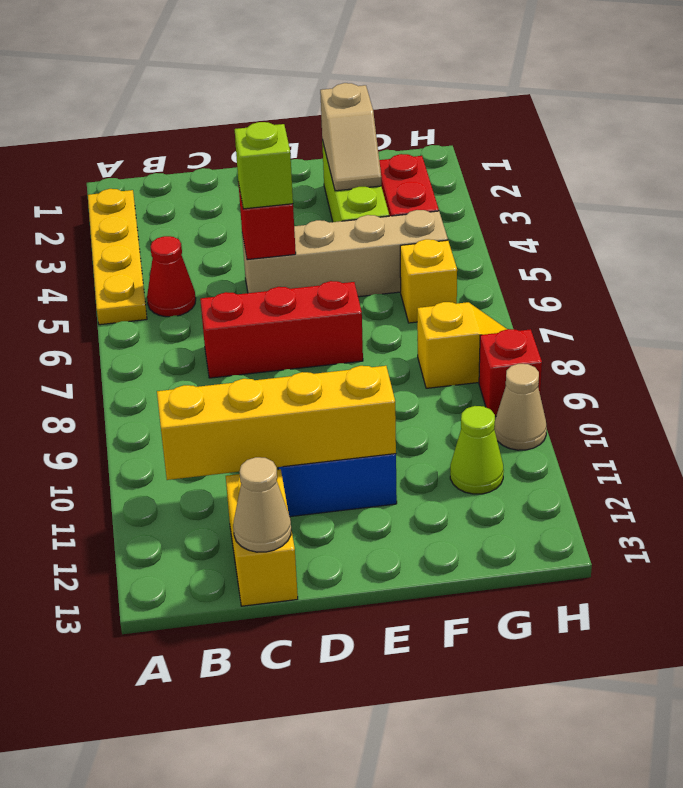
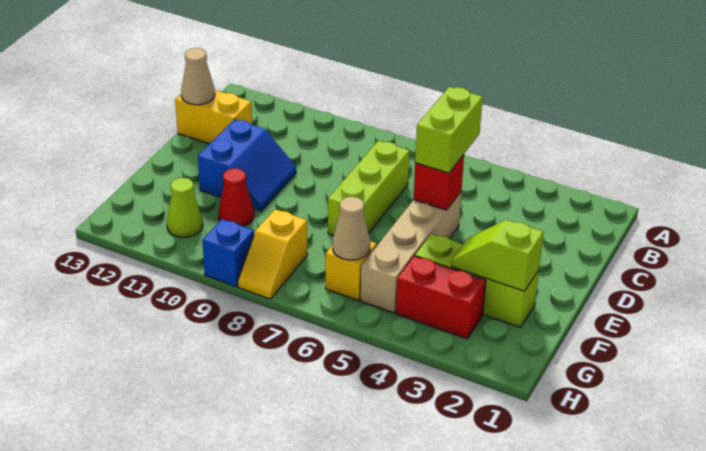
yellow 1x4 plate [88,189,147,325] -> none
red 1x1 cone [147,236,196,317] -> red 1x1 cone moved to [218,168,254,226]
yellow 1x4 brick [157,366,396,480] -> none
red 1x3 brick [200,281,363,378] -> lime 1x3 brick [328,141,410,236]
lime 1x1 brick [235,122,293,209] -> lime 1x2 brick [415,87,483,173]
tan 1x2 slope [320,83,381,191] -> lime 1x2 slope [452,220,543,291]
red 1x1 brick [479,329,542,416] -> blue 1x1 brick [202,219,254,287]
tan 1x1 cone [494,364,547,450] -> tan 1x1 cone moved to [333,197,370,260]

